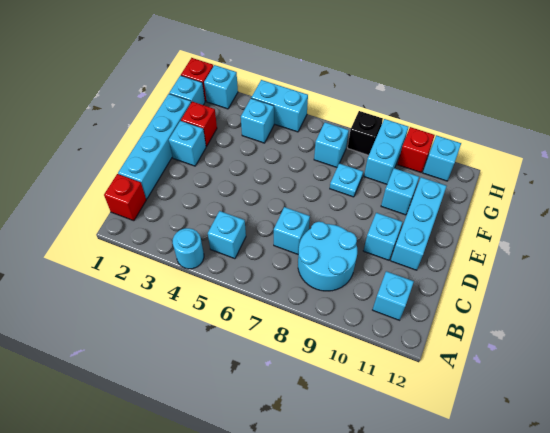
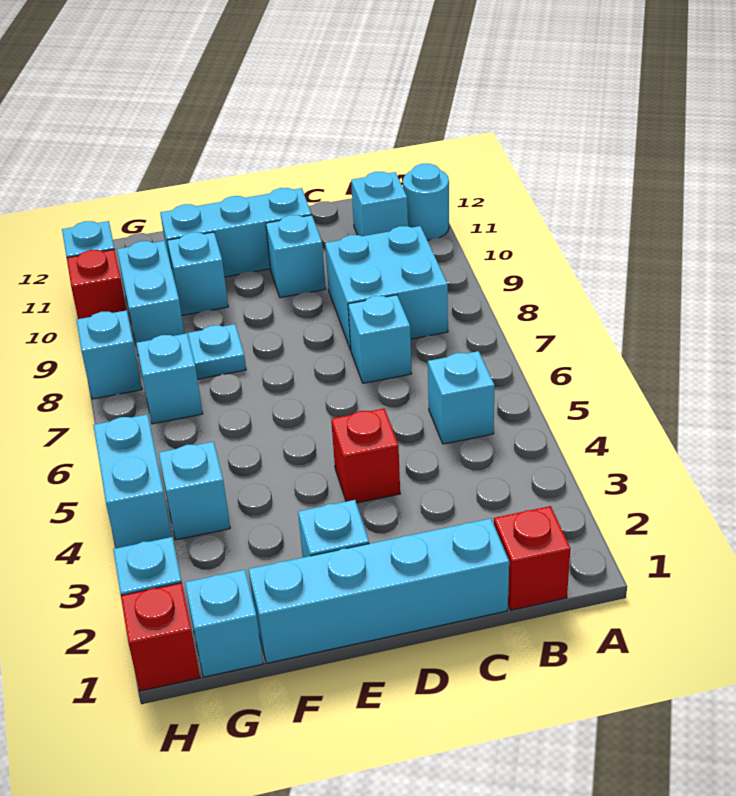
cyan 1x1 round brick [173,228,204,269] -> cyan 1x1 round brick moved to [403,164,449,240]
cyan 2x2 round brick [298,222,357,291] -> cyan 2x2 brick [325,226,448,350]
red 1x1 brick [181,102,217,146] -> red 1x1 brick moved to [331,408,400,503]
cyan 1x2 brick [364,119,408,184] -> cyan 1x2 brick turned to [117,241,184,356]
black 1x1 brick [348,111,383,155] -> cyan 1x1 brick [77,310,142,399]

